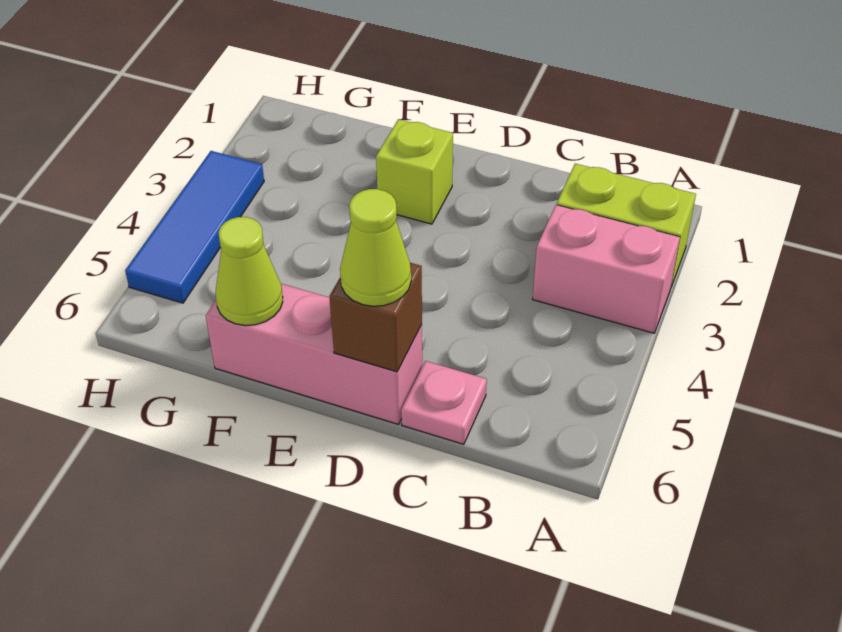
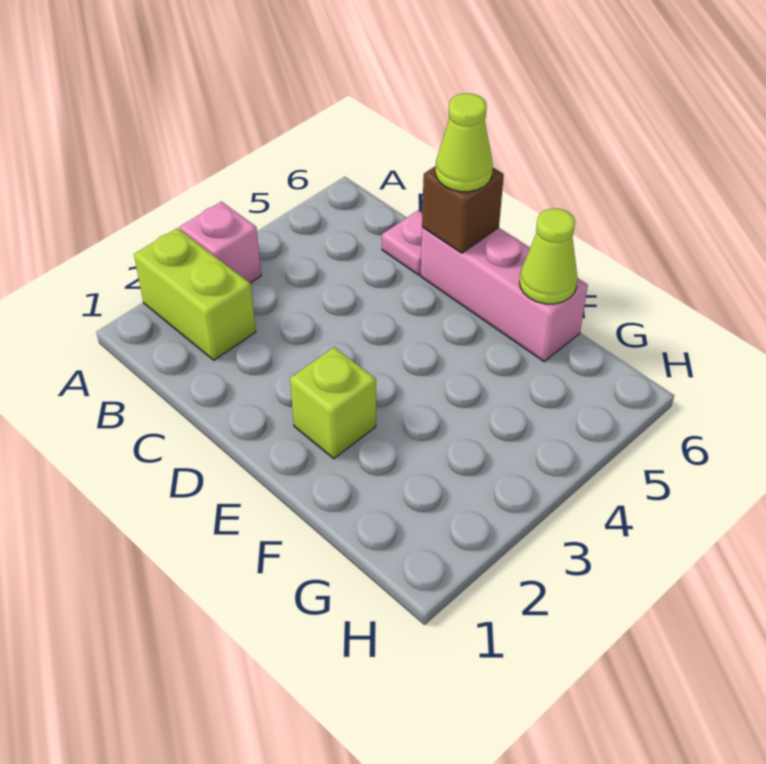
pink 1x2 brick [533,205,680,333] -> pink 1x1 brick [180,202,261,283]
blue 1x3 tile [125,151,264,303] -> none

